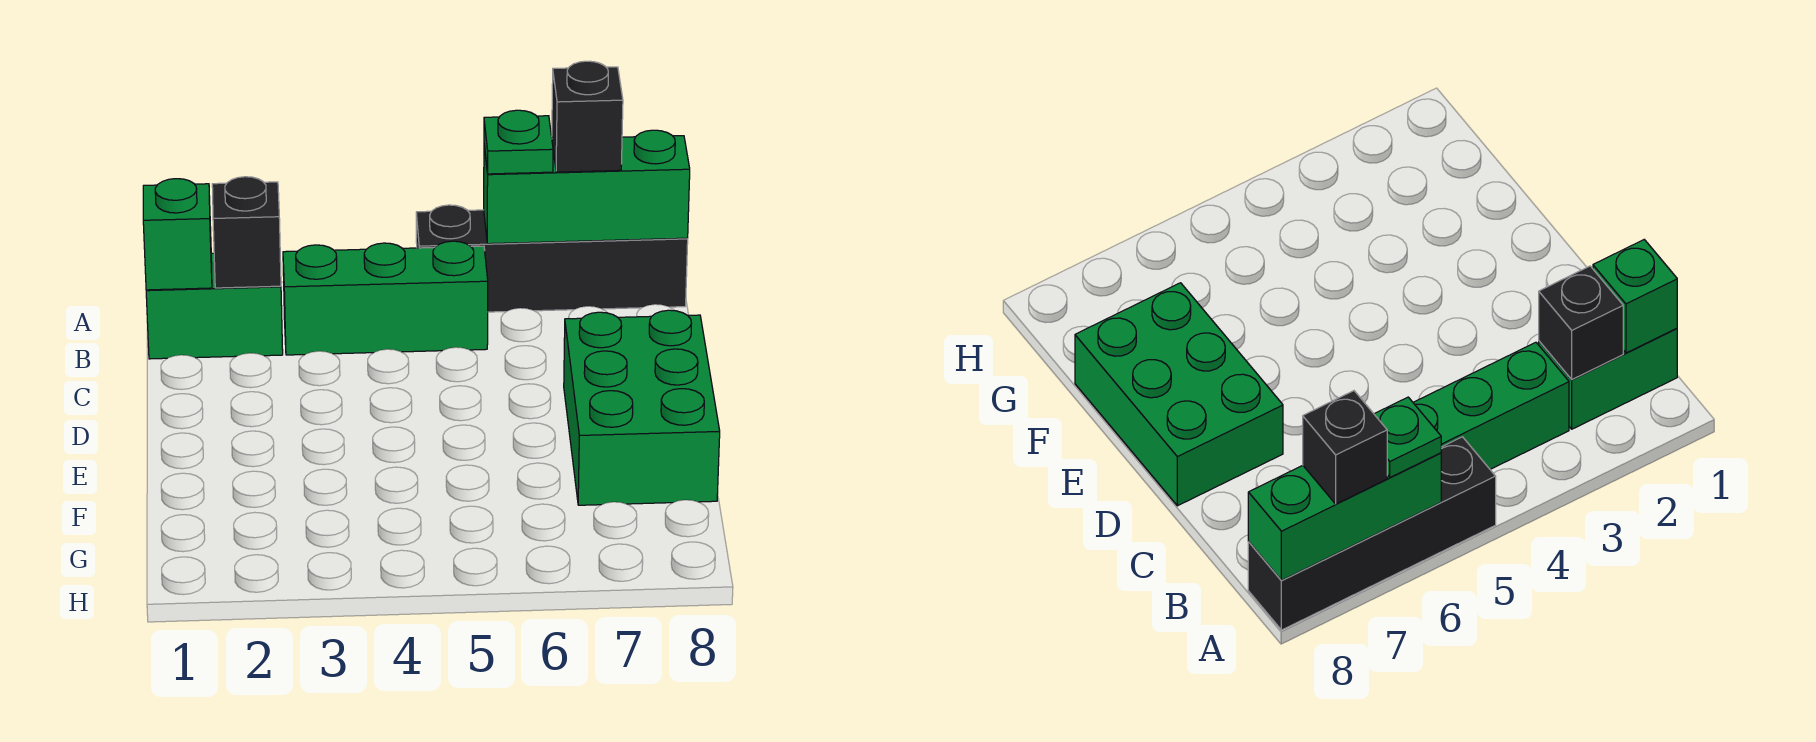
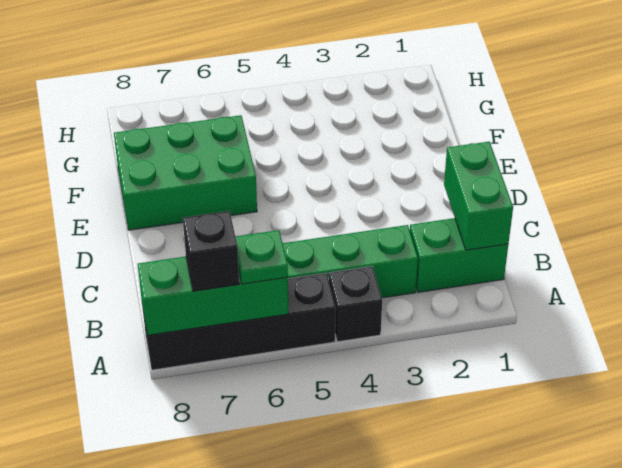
green 1x1 brick [143,179,212,290] -> green 1x2 brick [444,142,513,250]
black 1x1 brick [212,177,281,288] -> black 1x1 brick moved to [329,266,382,342]
green 2x3 brick [564,310,720,505] -> green 2x3 brick turned to [114,115,257,230]

